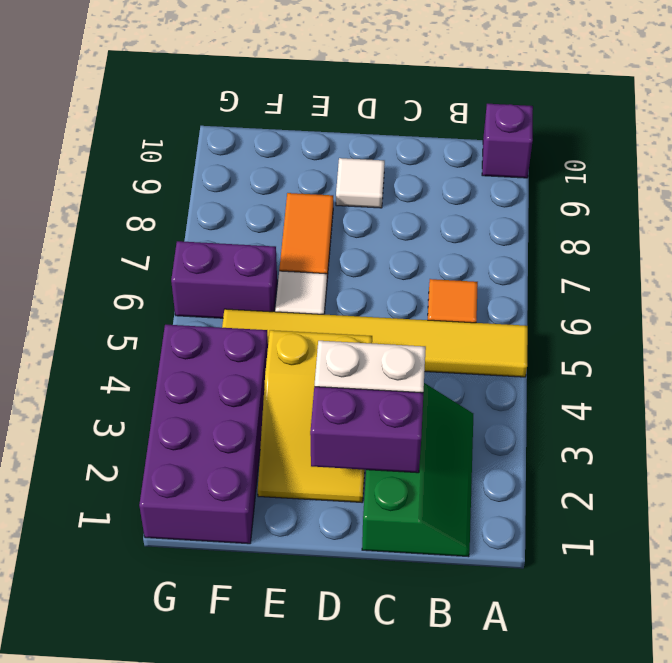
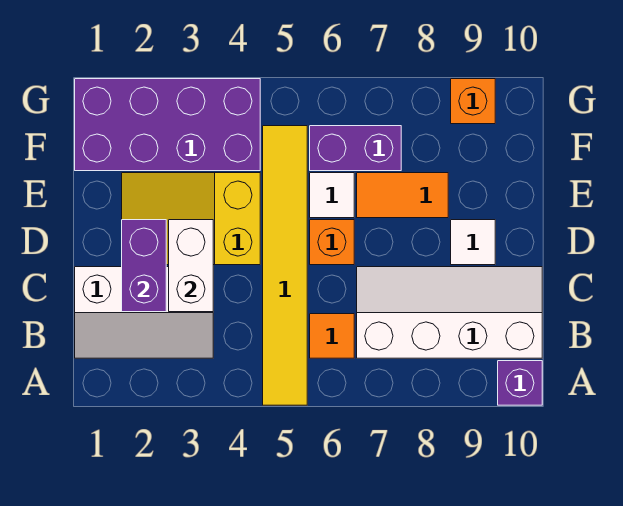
green 2x3 slope [362,383,473,557] -> white 2x3 slope [75,267,213,358]
none -> white 2x4 slope [357,267,542,358]
none -> orange 1x1 brick [310,220,354,265]
purple 1x2 brick [171,241,277,318] -> purple 1x2 brick turned to [310,126,401,171]
none -> orange 1x1 brick [451,79,495,124]

